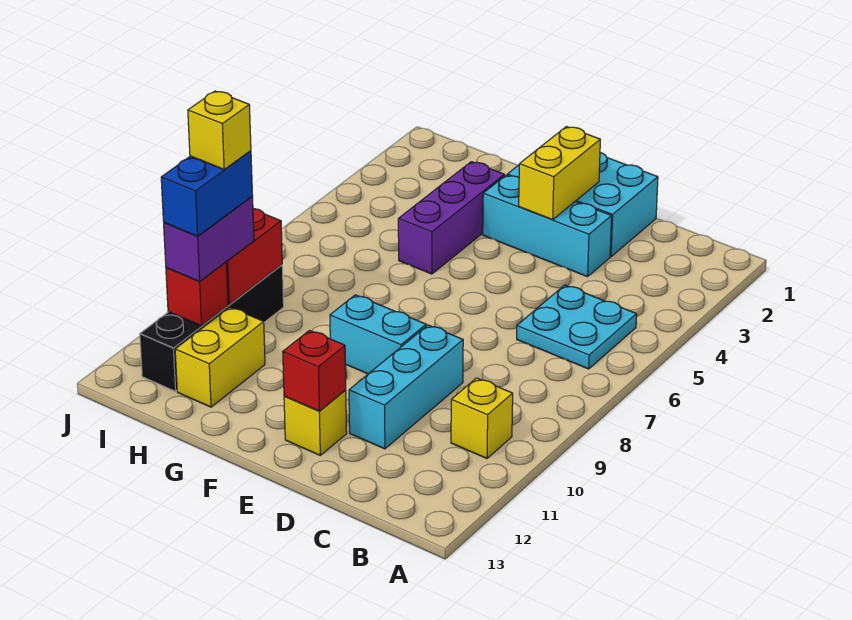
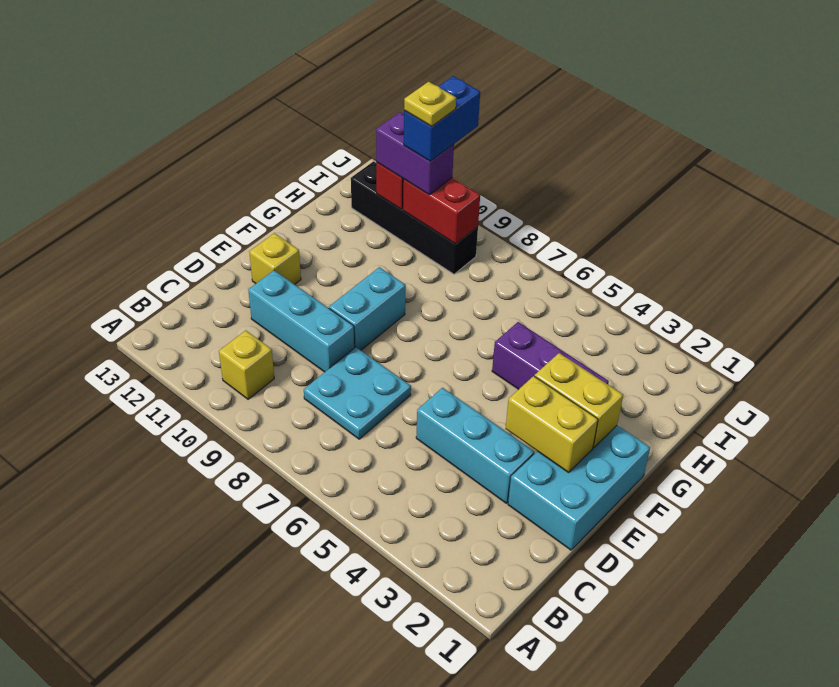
cyan 2x2 plate [517,285,637,369] -> cyan 2x2 plate moved to [304,347,411,439]
cyan 1x3 brick [483,175,612,277] -> cyan 1x3 brick turned to [416,388,534,503]
red 1x1 brick [283,330,346,411] -> none
yellow 1x2 brick [175,307,265,407] -> yellow 1x2 brick moved to [535,353,623,448]
blue 1x2 brick [161,151,253,236] -> blue 1x2 brick turned to [404,76,480,162]
yellow 1x1 brick [188,91,251,169] -> yellow 1x1 plate [404,82,456,127]

